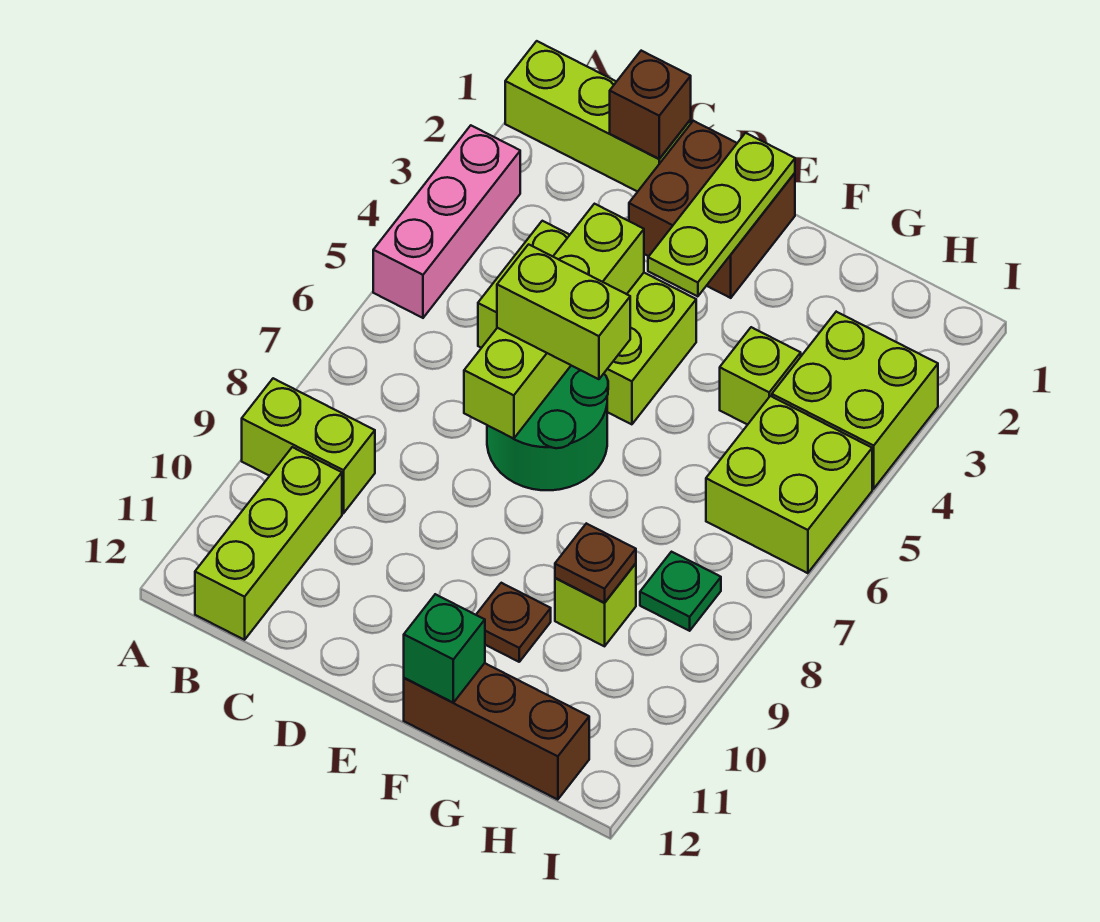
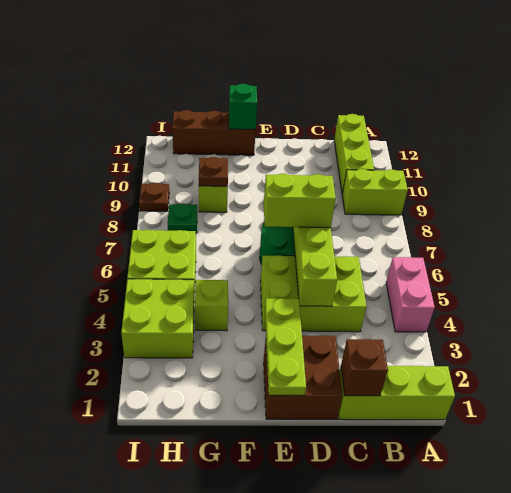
pink 1x3 brick [373,126,520,318] -> pink 1x2 brick [386,257,435,332]
brown 1x1 plate [476,583,551,662] -> brown 1x1 plate moved to [139,183,169,211]

